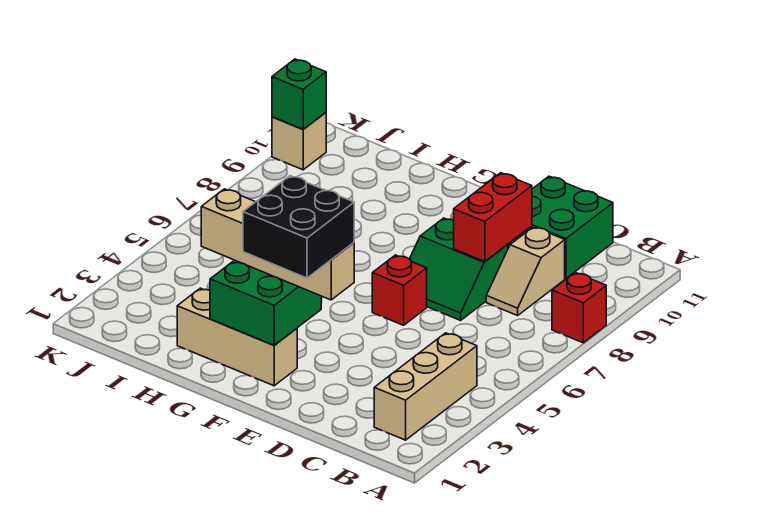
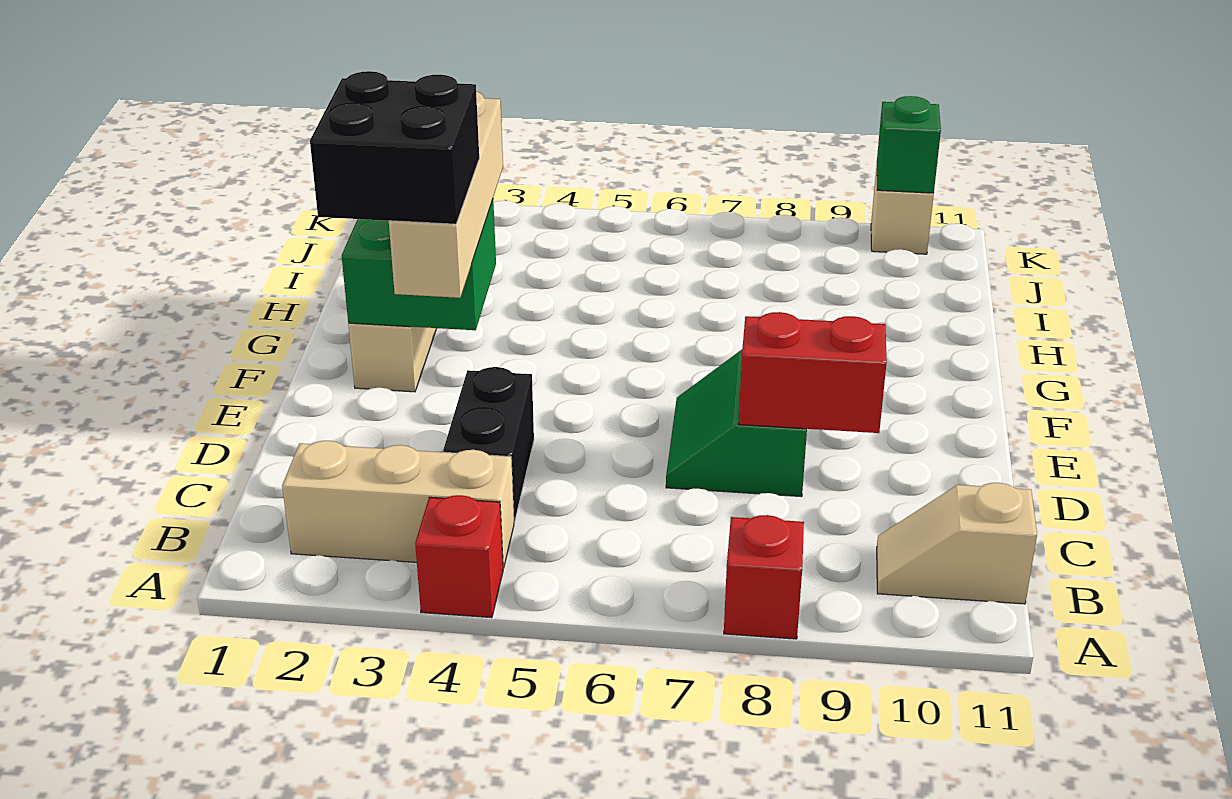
none -> black 1x2 brick [443,367,534,522]
tan 1x2 slope [486,227,565,316] -> tan 1x2 slope moved to [877,483,1037,604]
green 2x2 brick [507,176,613,279] -> none
red 1x1 brick [372,255,427,325] -> red 1x1 brick moved to [415,495,503,618]

